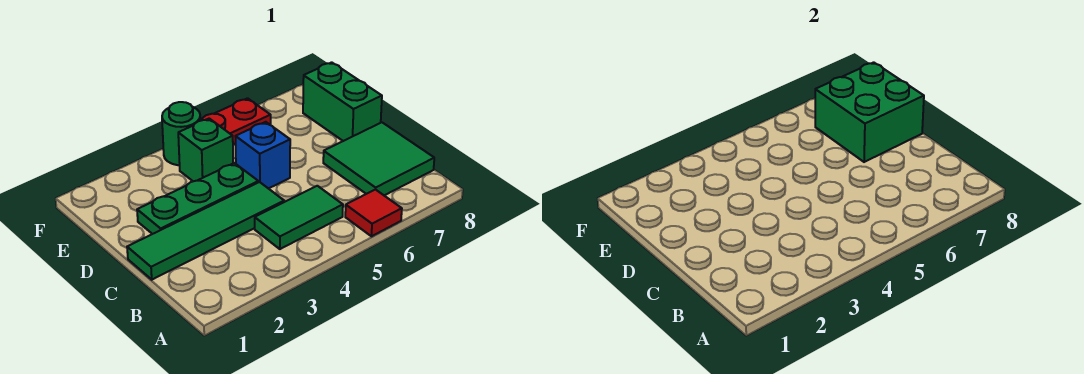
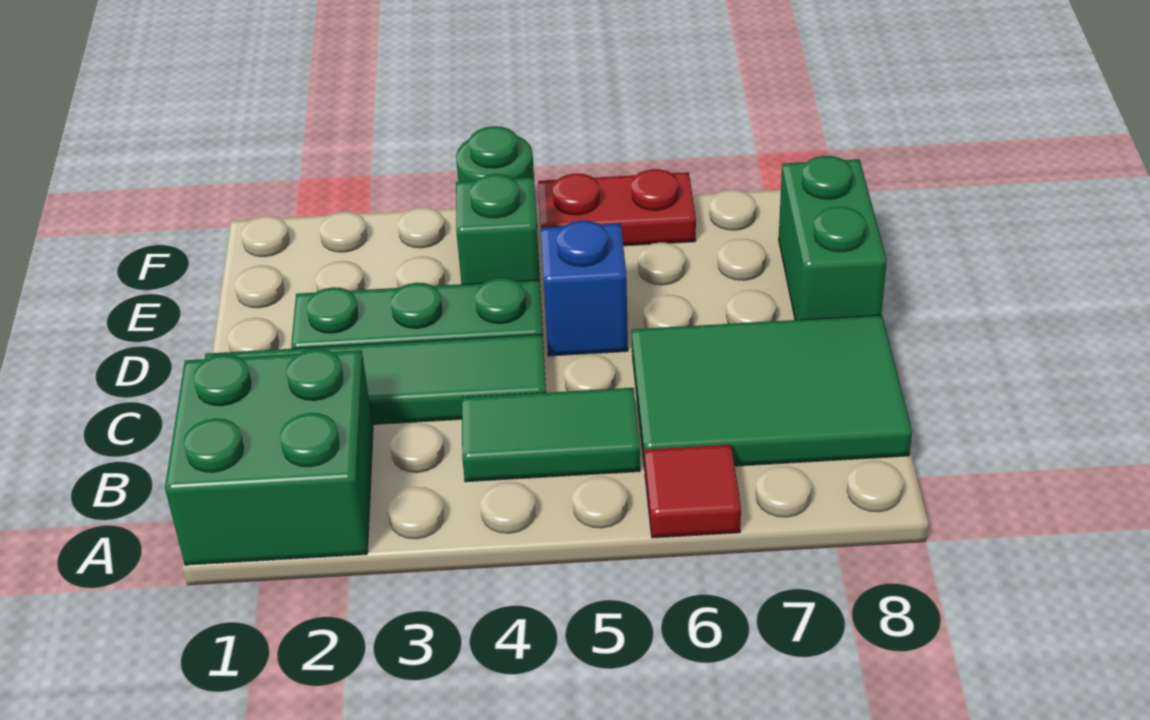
green 2x2 tile [323,122,434,195] -> green 2x3 tile [632,315,912,470]
green 2x2 brick [815,62,924,162] -> green 2x2 brick moved to [165,349,373,565]

